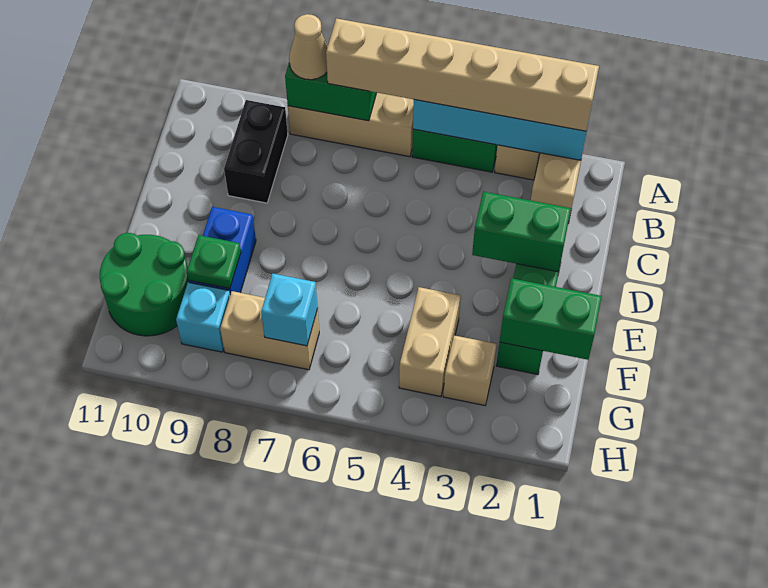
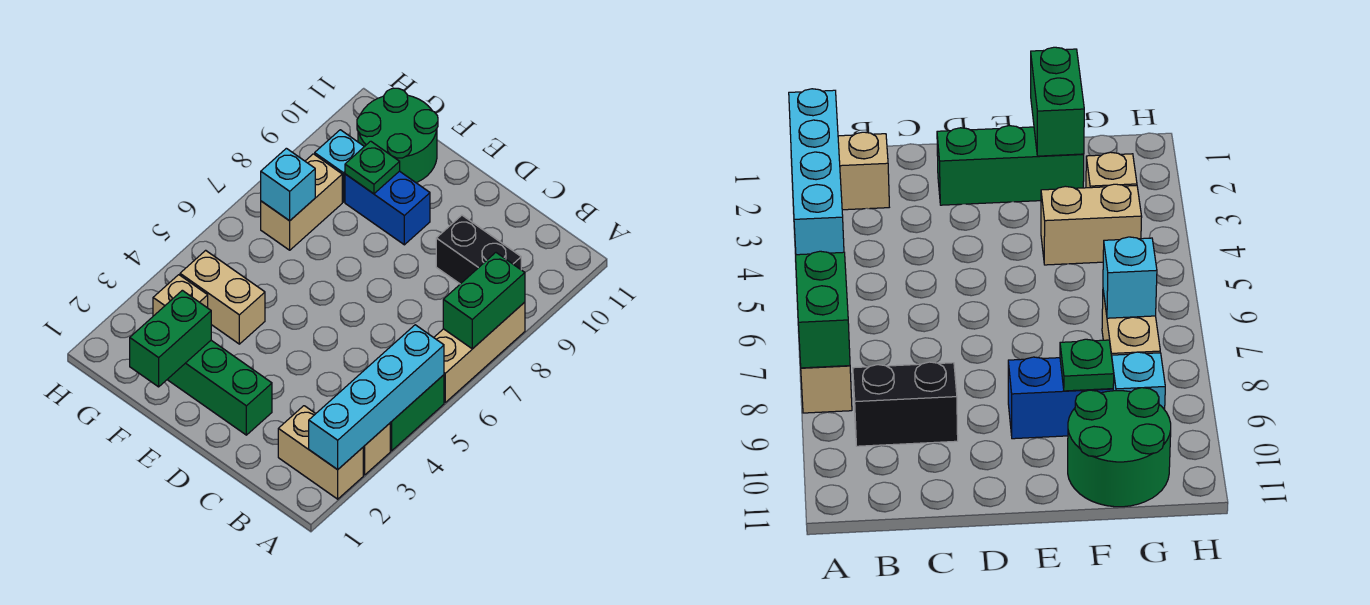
tan 1x6 brick [326,18,599,131] -> none
tan 1x1 cone [289,14,328,80] -> none
green 1x2 brick [472,192,571,272] -> none

